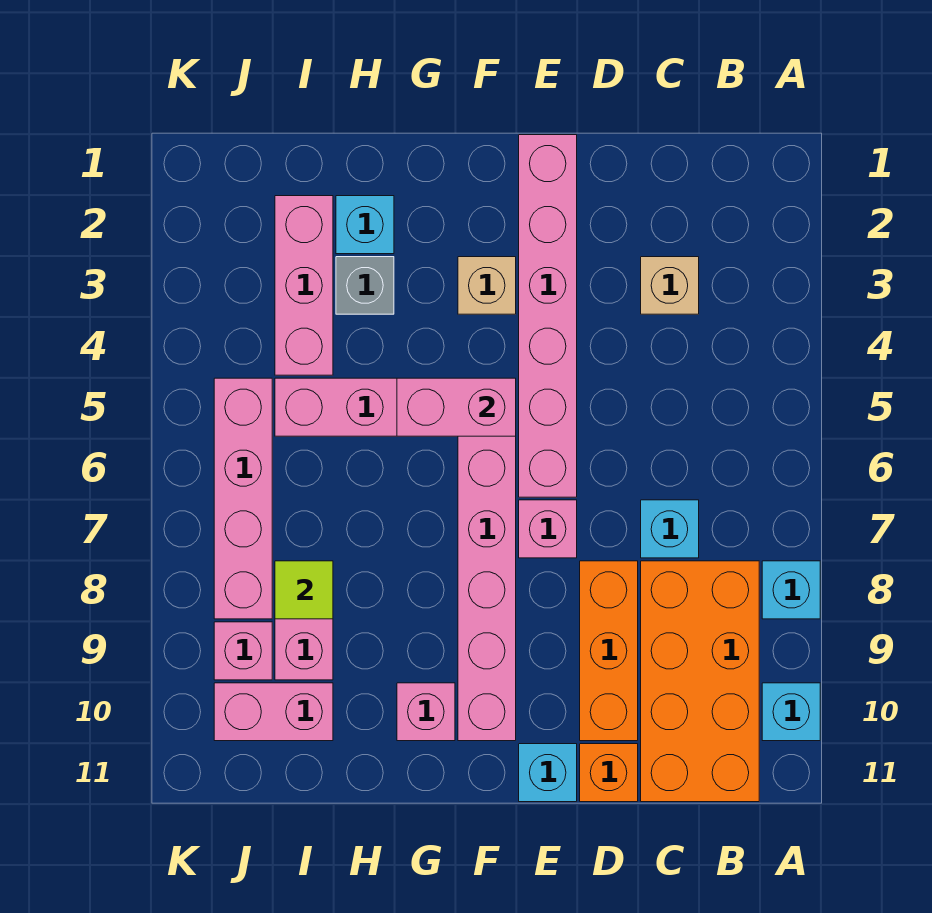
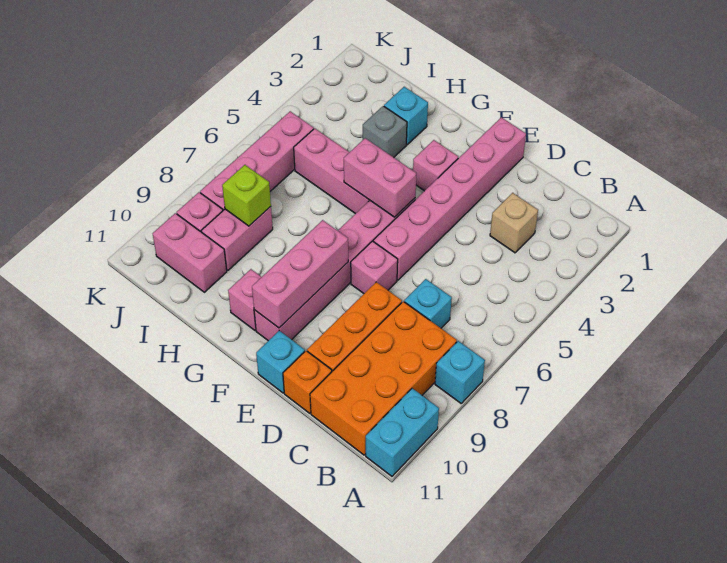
cyan 1x1 brick [762,683,820,741] -> cyan 1x2 brick [366,388,439,476]
tan 1x1 brick [458,257,516,314] -> pink 1x1 brick [413,140,458,191]
pink 1x3 brick [275,196,333,375] -> pink 1x3 brick moved to [252,220,348,328]
lime 1x1 tile [275,561,333,619] -> lime 1x1 brick [222,165,271,226]

